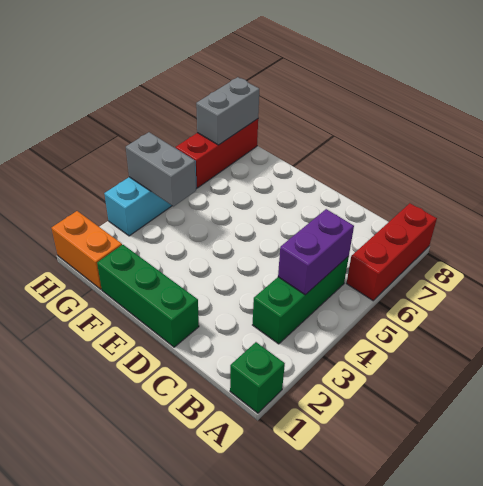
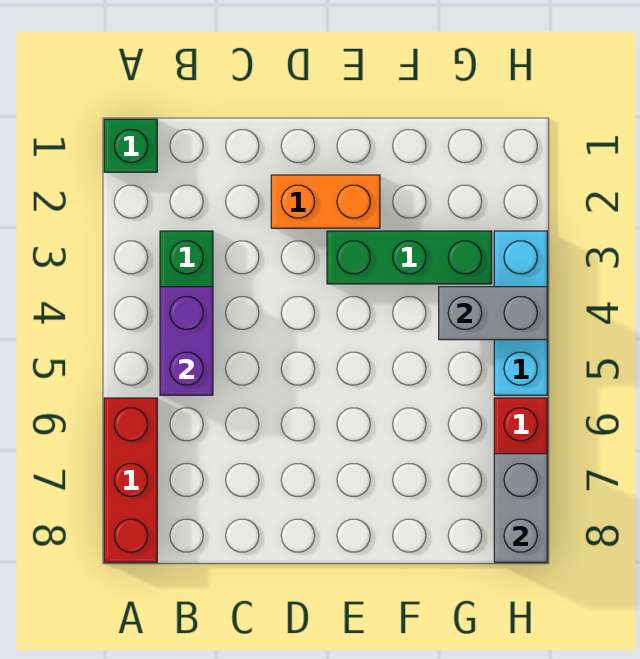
green 1x3 brick [97,245,199,347] -> green 1x3 brick moved to [327,231,492,284]
orange 1x2 brick [52,211,122,289] -> orange 1x2 brick moved to [271,175,380,228]

